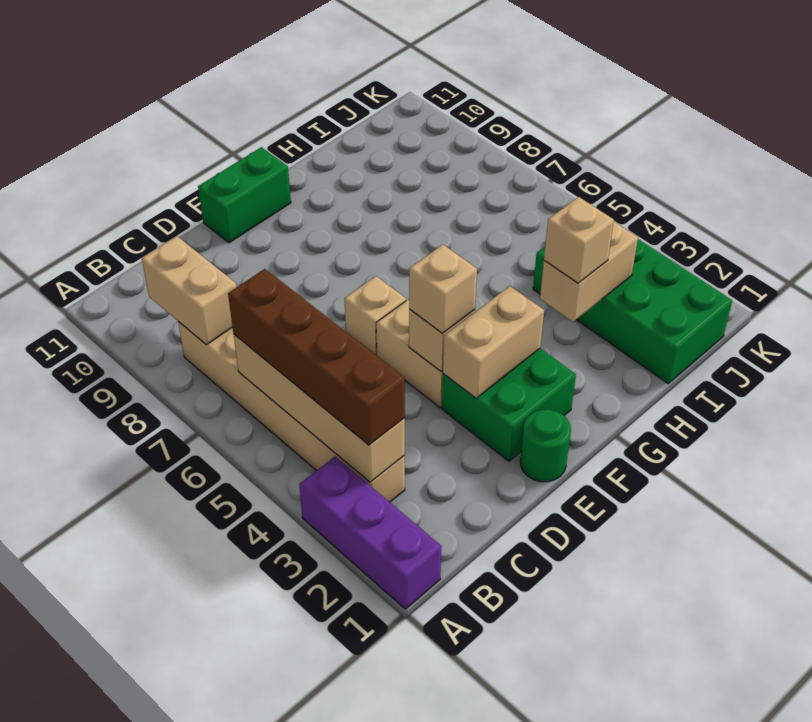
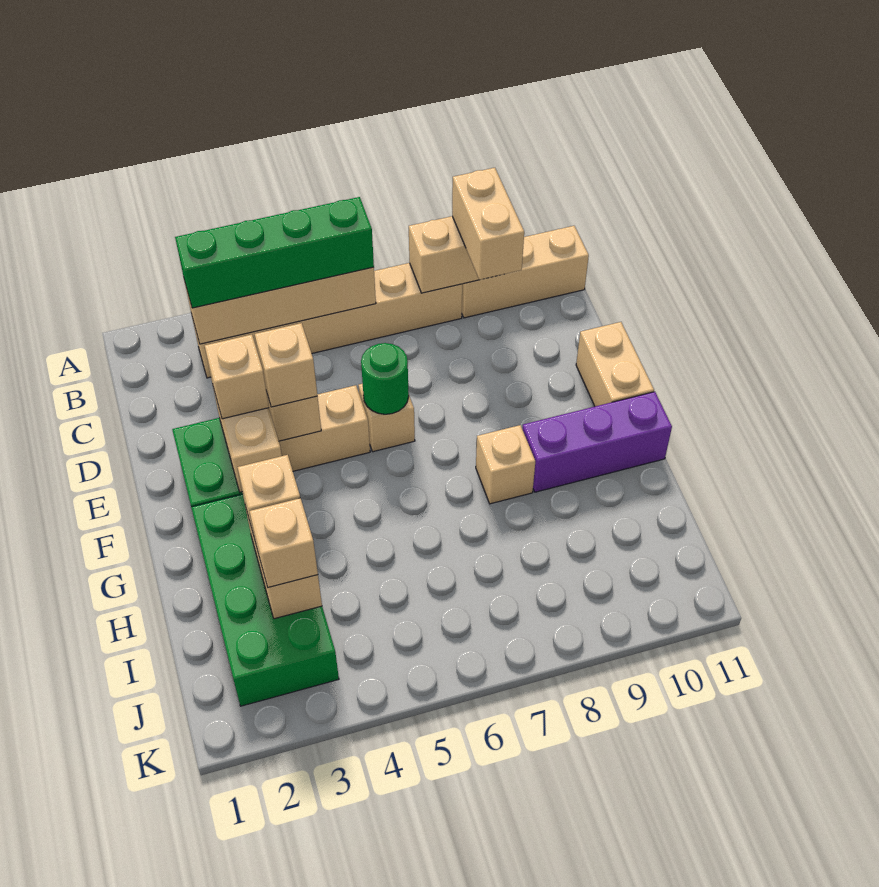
purple 1x3 brick [299,457,441,609] -> purple 1x3 brick moved to [522,392,672,492]
brown 1x4 brick [228,269,405,445] -> green 1x4 brick [175,197,374,308]
none -> tan 1x3 brick [462,226,589,318]
none -> tan 1x2 brick [452,168,524,280]
green 1x1 round brick [520,410,571,482] -> green 1x1 round brick moved to [361,343,409,414]
none -> tan 1x1 brick [205,335,269,419]
green 1x2 brick [198,147,291,243] -> tan 1x2 brick [576,322,654,406]
none -> tan 1x1 brick [476,425,535,504]
green 2x4 brick [533,239,732,383] -> green 2x4 brick turned to [191,494,339,706]
none -> tan 1x1 brick [249,498,318,588]

